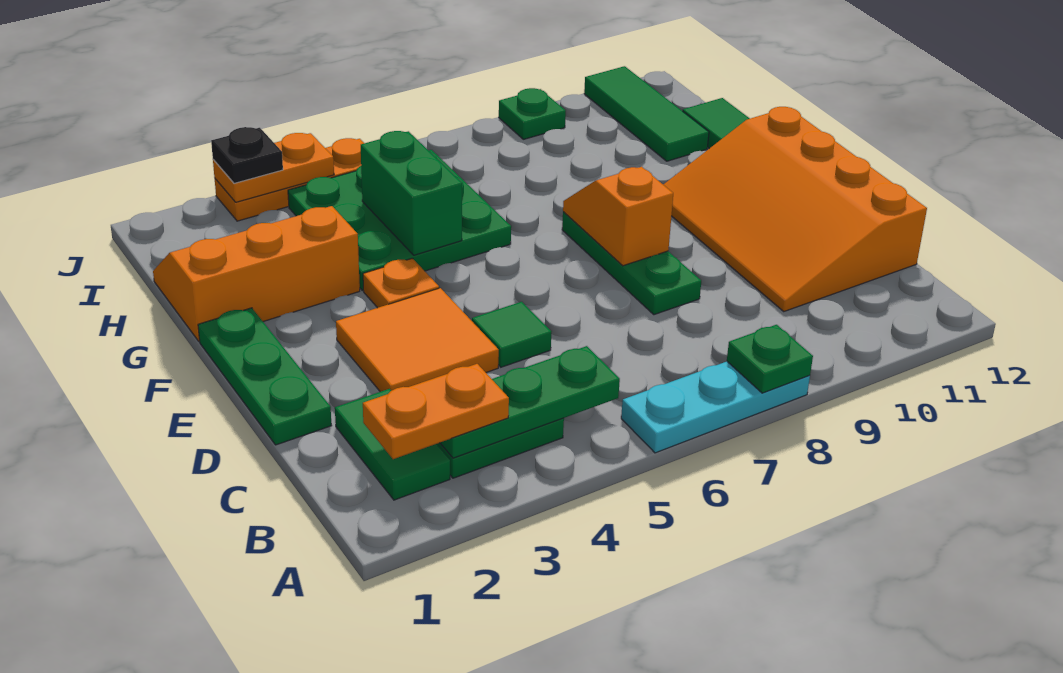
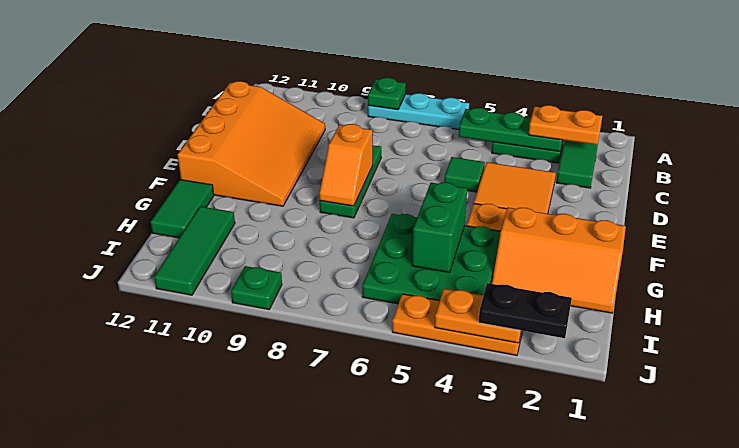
green 1x3 plate [198,308,332,445] -> none
black 1x1 plate [211,127,283,183] -> black 1x2 plate [479,283,572,338]

